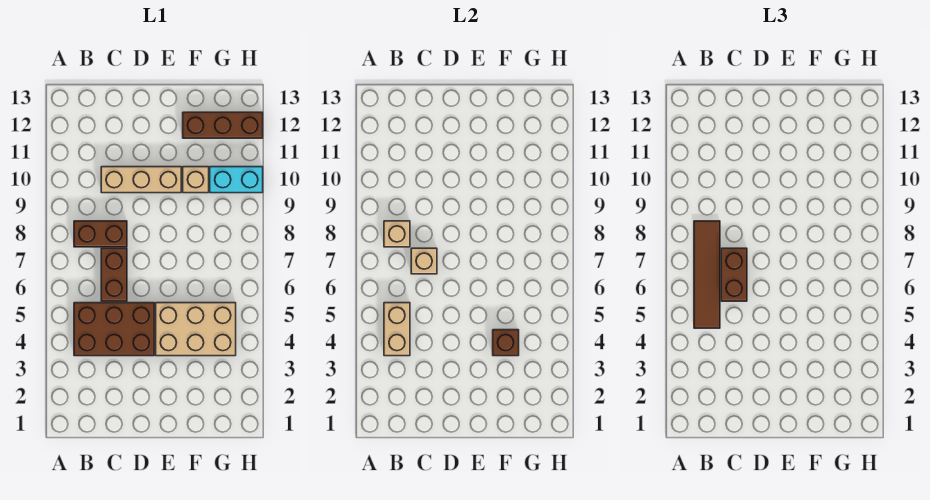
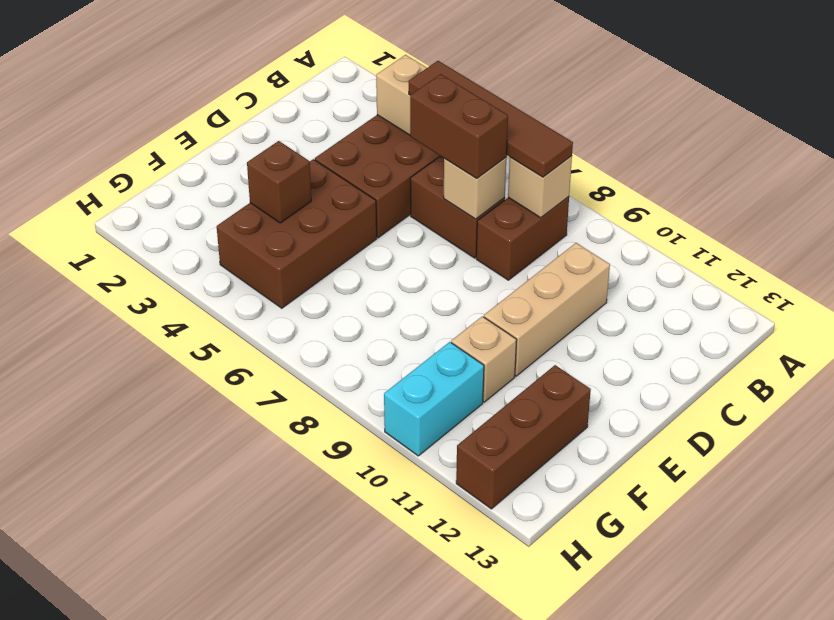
tan 2x3 brick [156,303,236,356] -> brown 2x3 brick [217,159,377,308]

